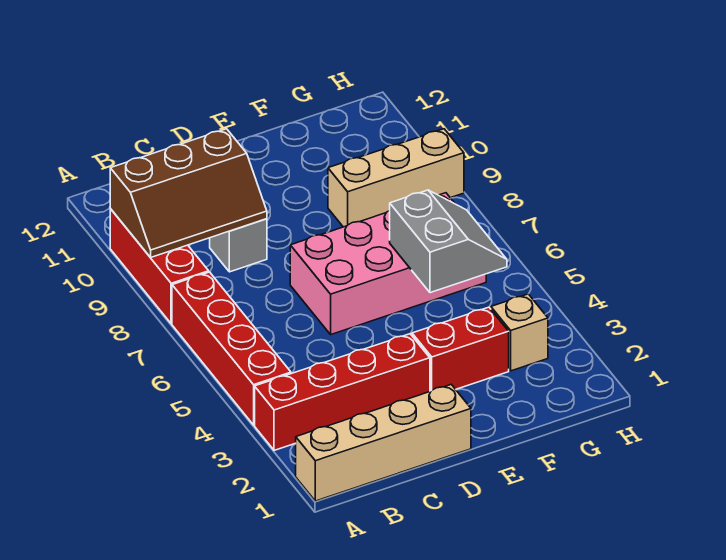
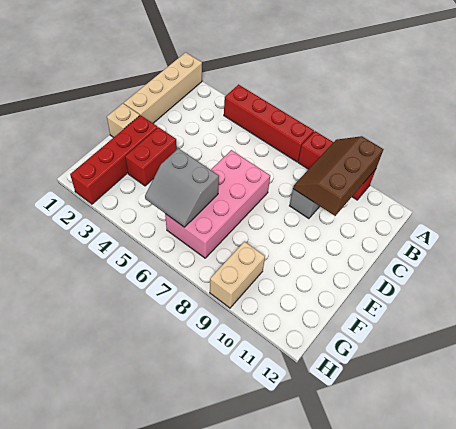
red 1x4 brick [255,334,430,450] -> red 1x4 brick moved to [70,115,158,204]
tan 1x3 brick [328,129,464,227] -> tan 1x2 brick [210,242,265,308]
tan 1x1 brick [491,294,548,371] -> tan 1x1 brick moved to [107,104,140,137]

